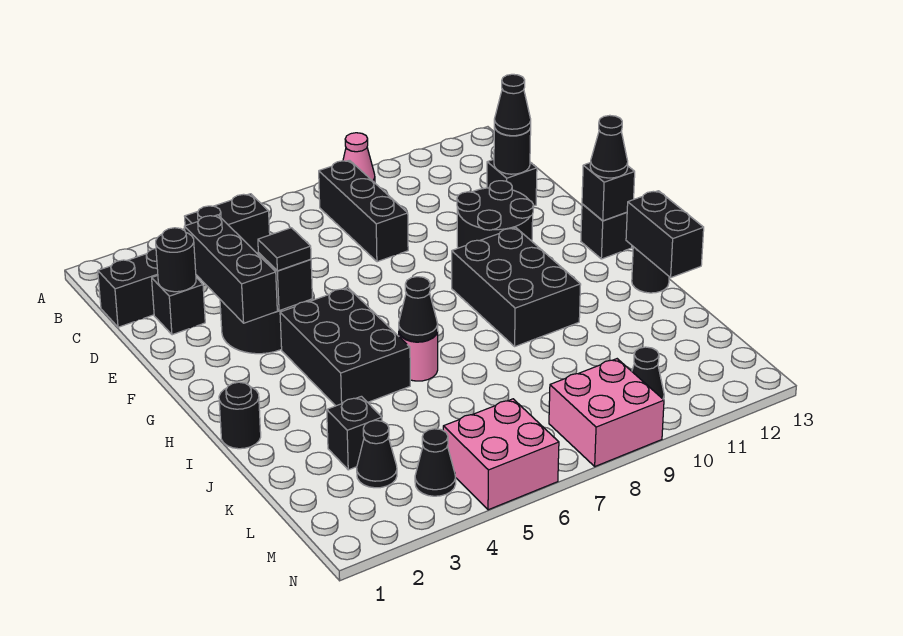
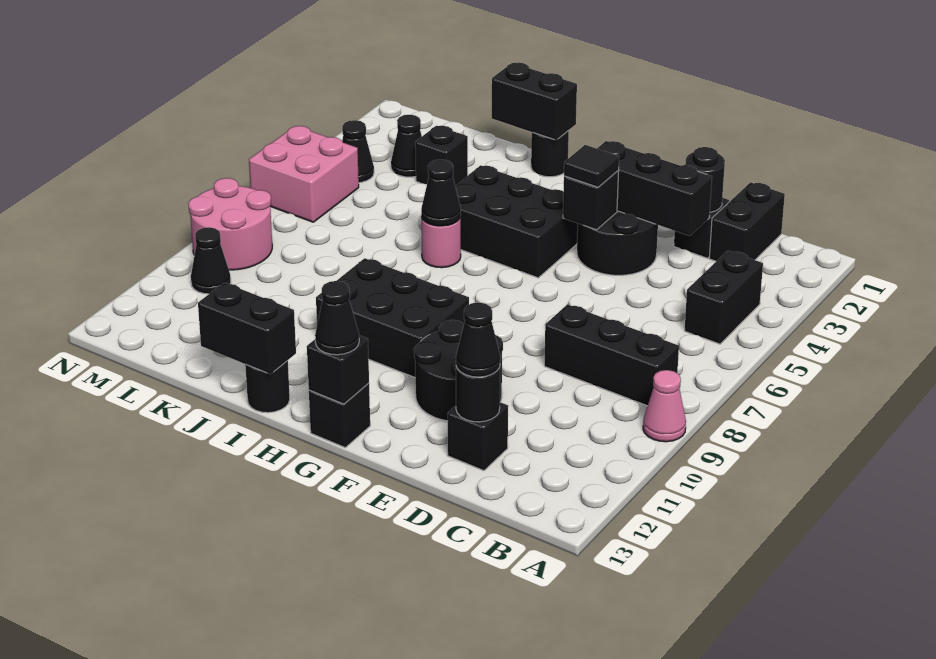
none -> black 1x2 brick [492,62,577,140]
pink 2x2 brick [549,359,664,466] -> pink 2x2 round brick [188,178,272,270]

